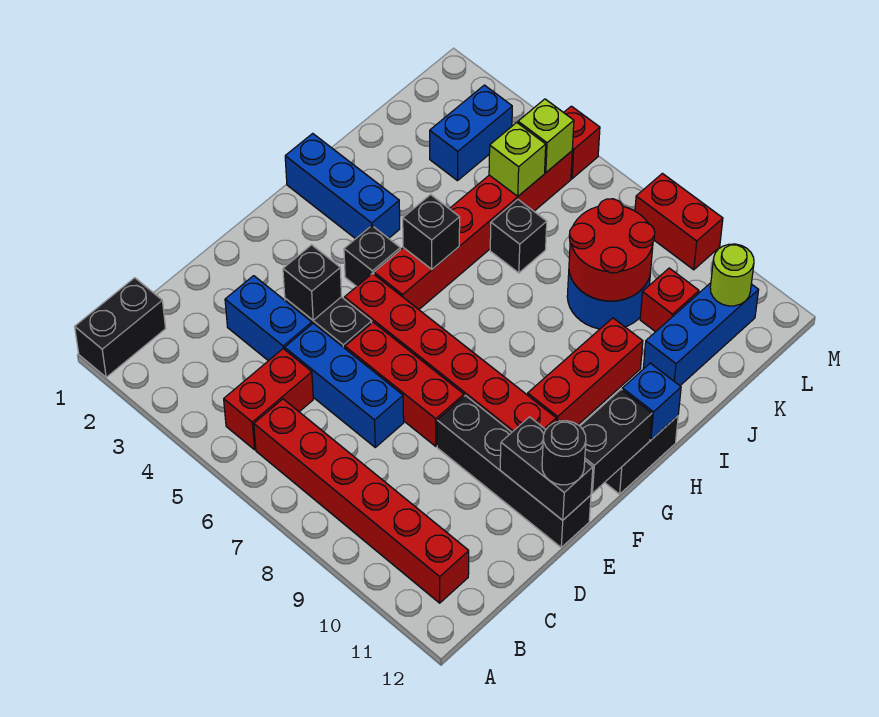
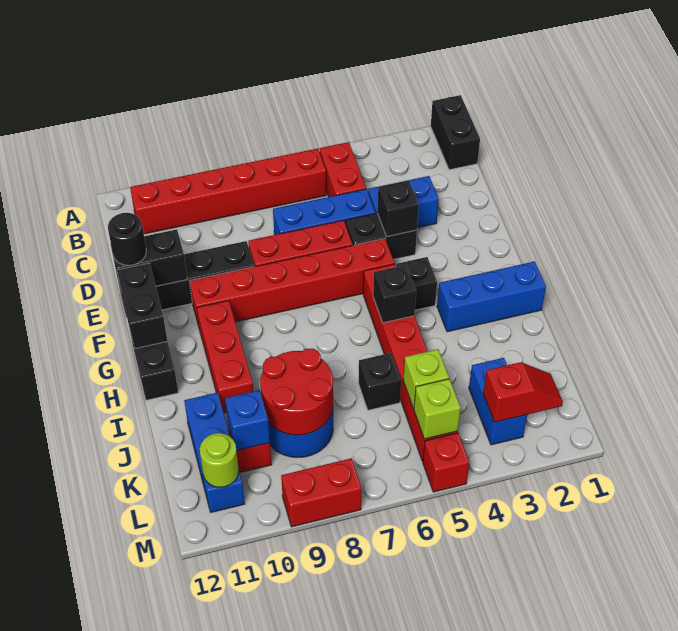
blue 1x1 brick [622,363,681,440] -> blue 1x1 brick moved to [225,390,270,451]
none -> red 1x2 slope [483,362,563,422]

